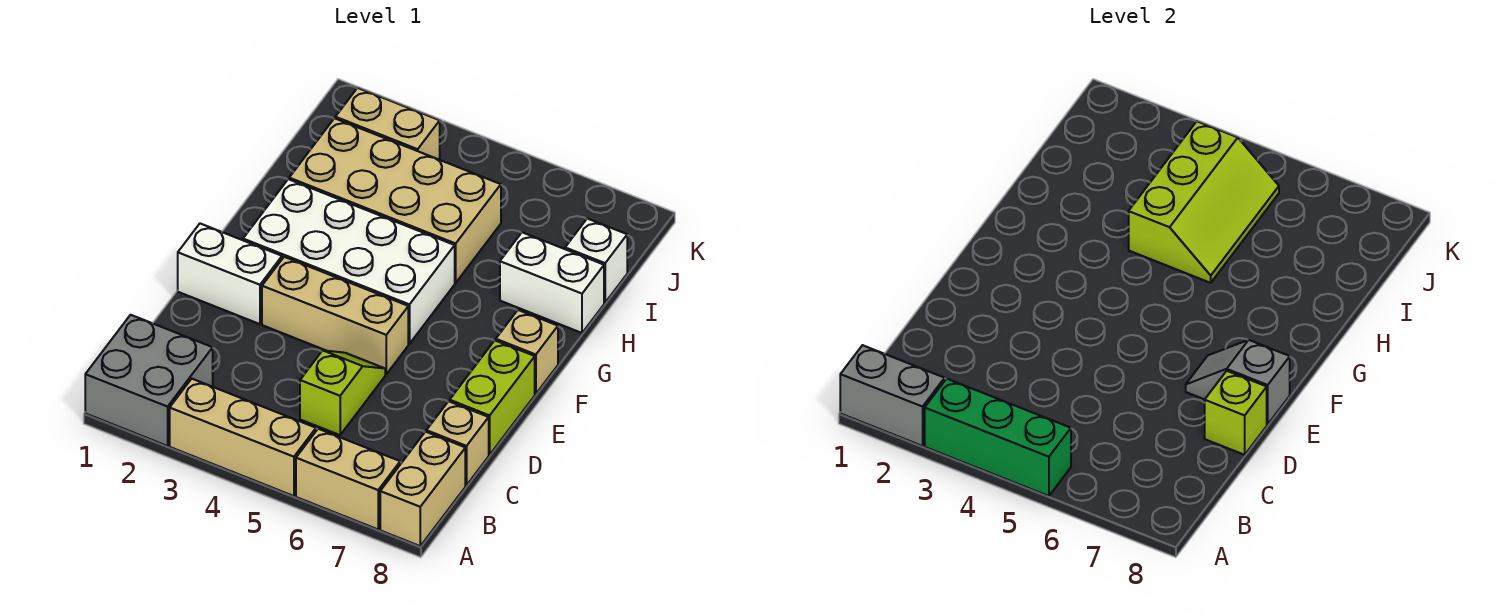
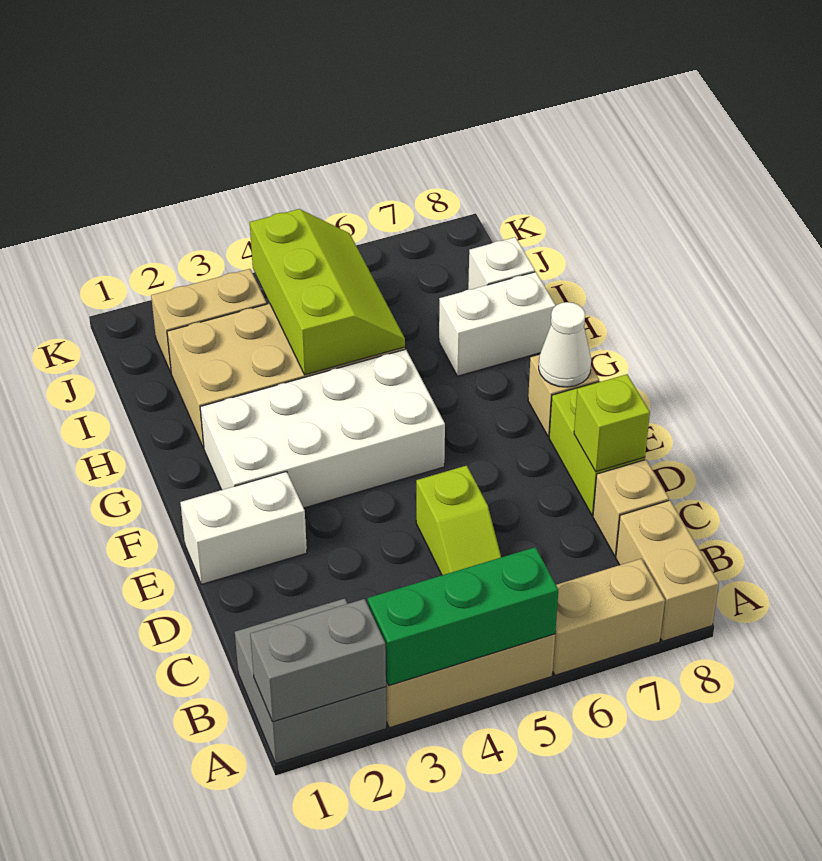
lime 1x2 slope [300,350,385,435] -> lime 1x2 slope turned to [416,465,501,575]
tan 1x3 brick [262,257,408,374] -> none
grey 1x2 slope [1186,340,1290,424] -> none
none -> white 1x1 cone [539,302,591,387]

